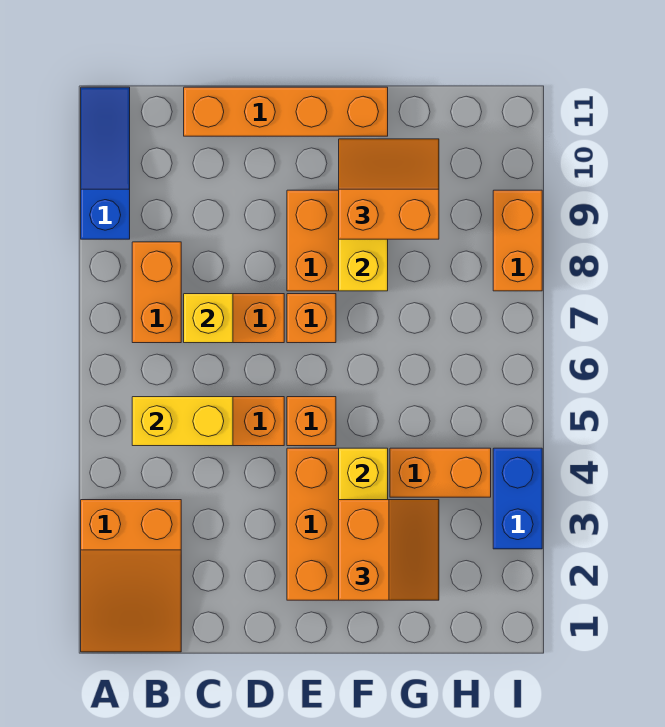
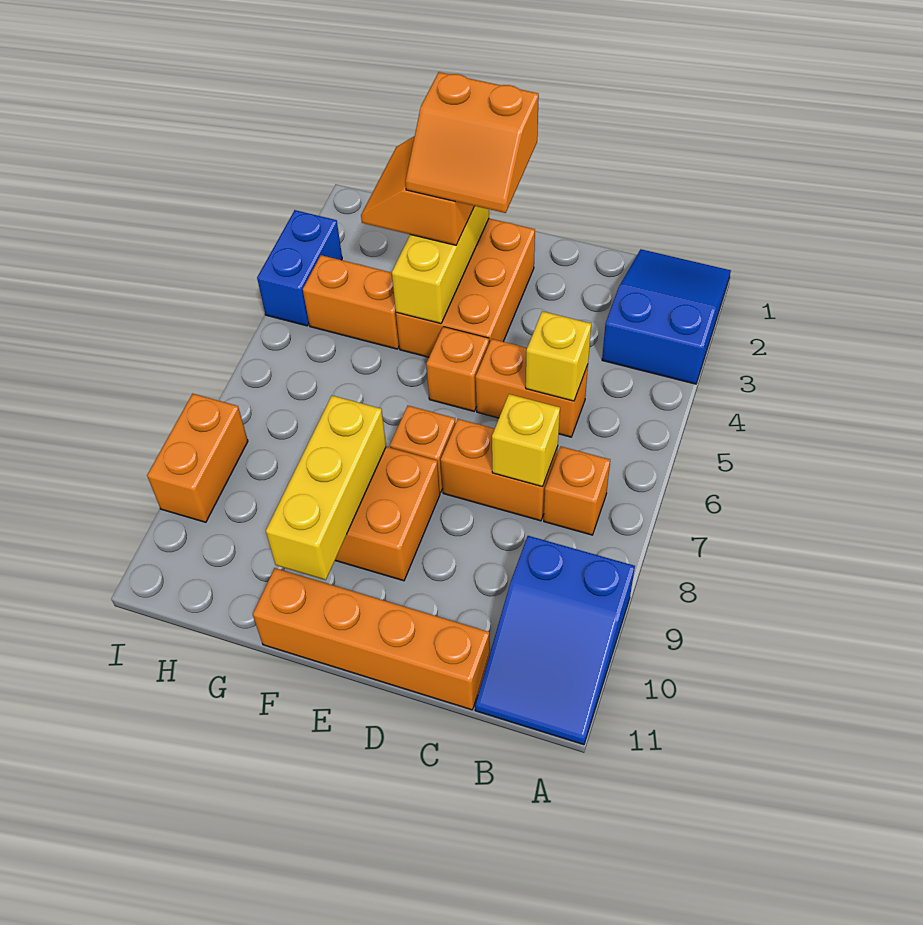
orange 2x3 slope [81,500,181,652] -> blue 2x3 slope [602,249,731,384]
blue 1x3 slope [81,87,130,239] -> blue 2x3 slope [475,536,635,745]
yellow 1x2 brick [132,397,233,446] -> yellow 1x1 brick [526,311,591,401]
orange 1x2 brick [132,242,181,343] -> orange 1x1 brick [544,446,610,535]
orange 2x2 slope [339,139,439,239] -> orange 2x2 slope moved to [405,72,539,213]

